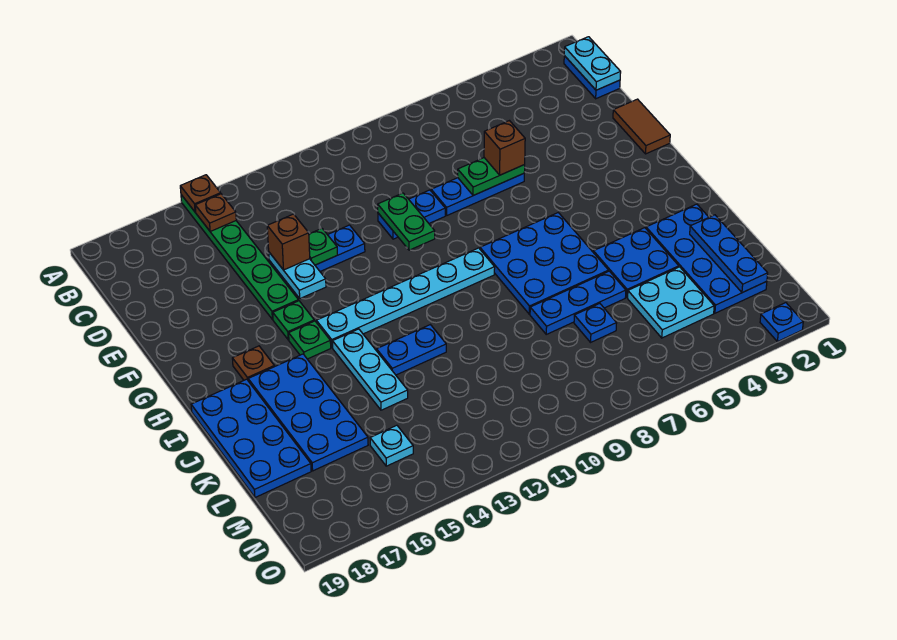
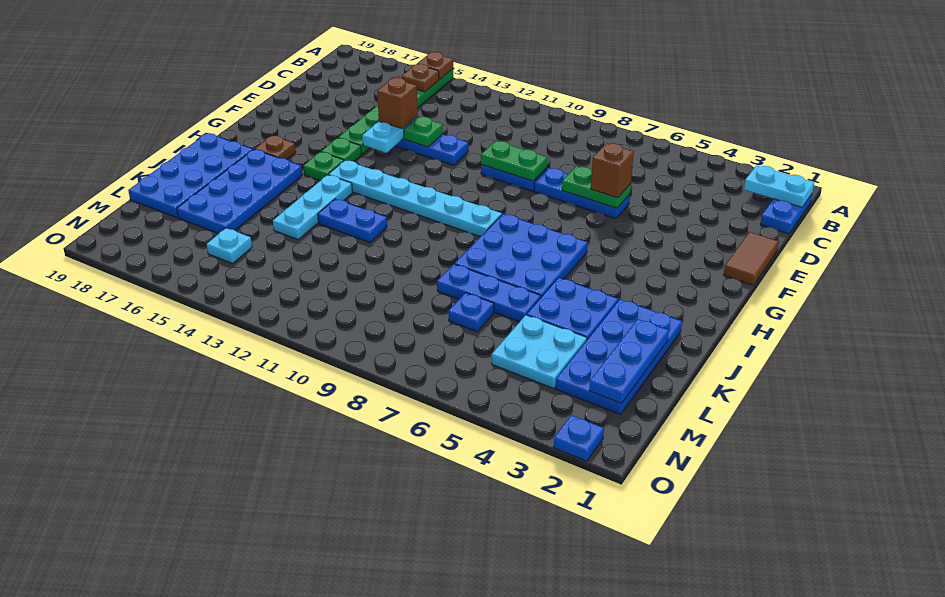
cyan 1x2 plate [564,37,621,90] -> cyan 1x2 plate turned to [744,165,814,207]
green 1x2 plate [378,193,435,250] -> green 1x2 plate turned to [481,141,547,181]

